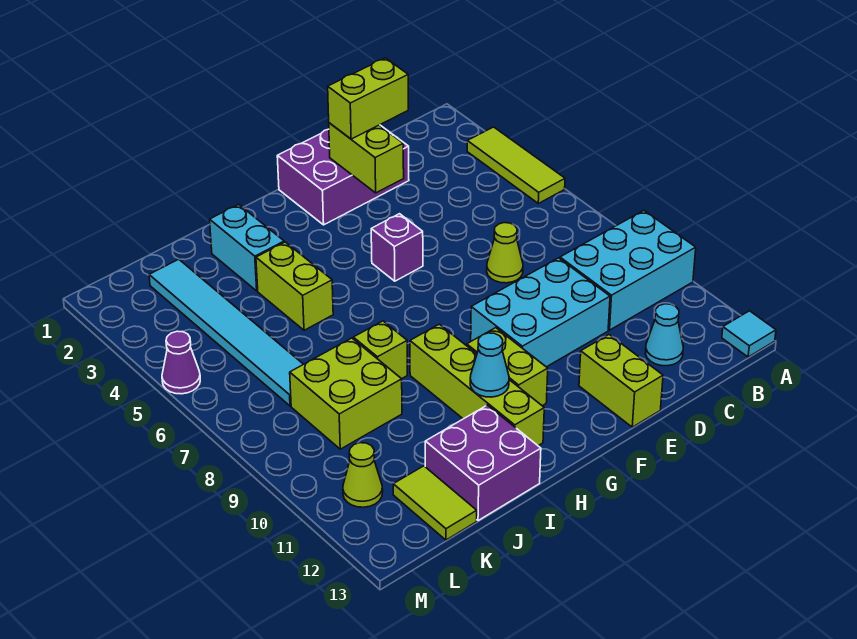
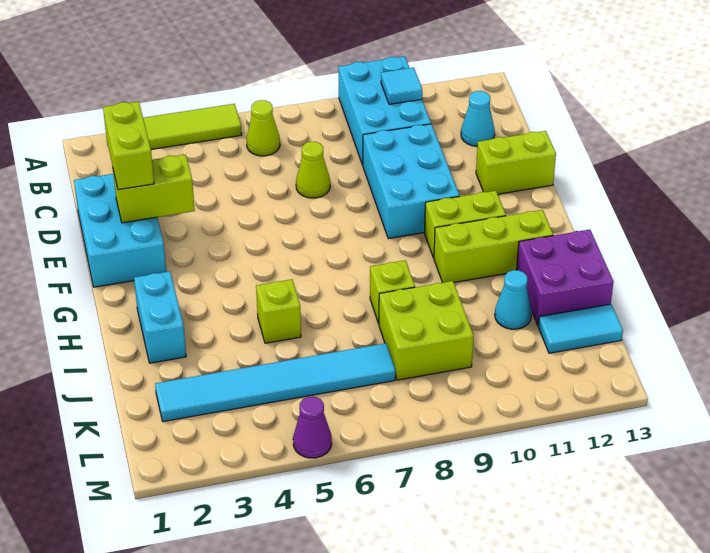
cyan 1x1 tile [722,311,776,357] -> cyan 1x1 tile moved to [381,67,422,104]
purple 2x3 brick [277,125,409,225] -> cyan 2x3 brick [74,174,166,287]
purple 1x1 brick [371,214,423,281] -> none
lime 1x4 brick [410,324,544,446] -> lime 1x3 brick [434,210,553,283]
cyan 1x1 cone [470,333,509,397] -> cyan 1x1 cone moved to [495,270,532,329]
cyan 1x2 brick [210,204,284,291] -> cyan 1x2 brick turned to [134,271,186,363]
lime 1x2 brick [256,242,333,330] -> lime 1x1 brick [256,279,301,343]
lime 1x2 tile [393,466,477,540] -> cyan 1x2 tile [538,304,623,353]
lime 1x1 cone [343,443,383,507] -> lime 1x1 cone moved to [246,100,280,156]

